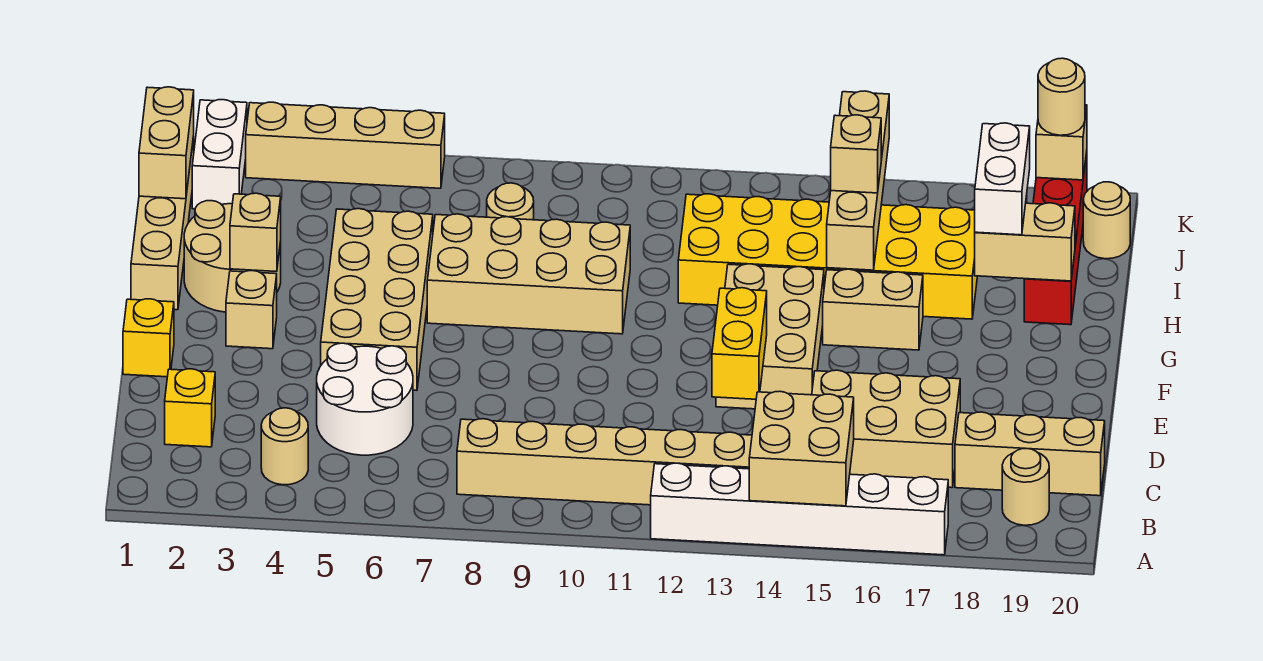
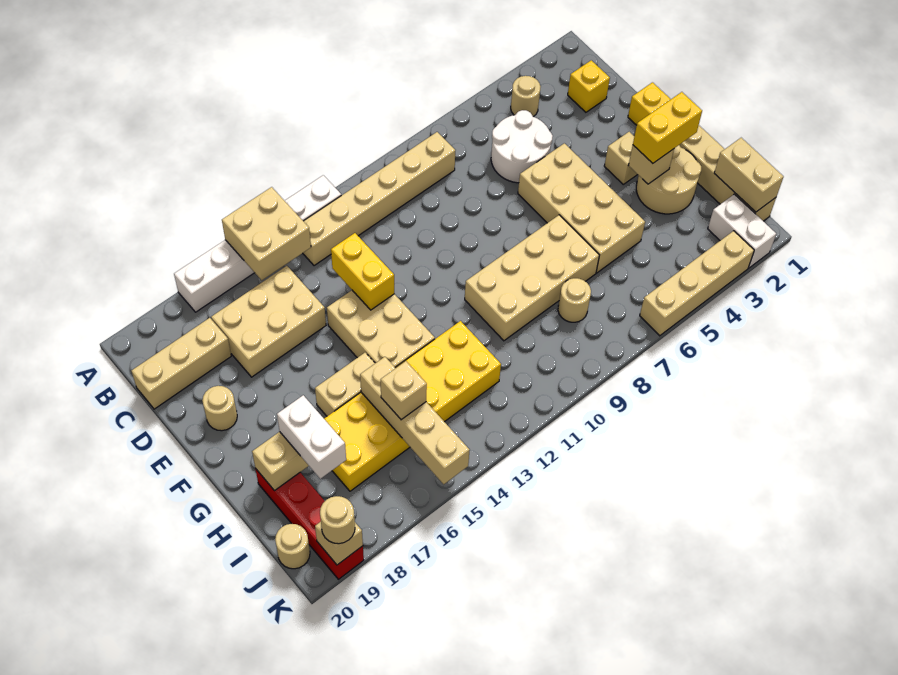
tan 1x1 round brick [1002,449,1049,525] -> tan 1x1 round brick moved to [202,386,237,431]
none -> yellow 1x2 brick [633,92,702,164]

